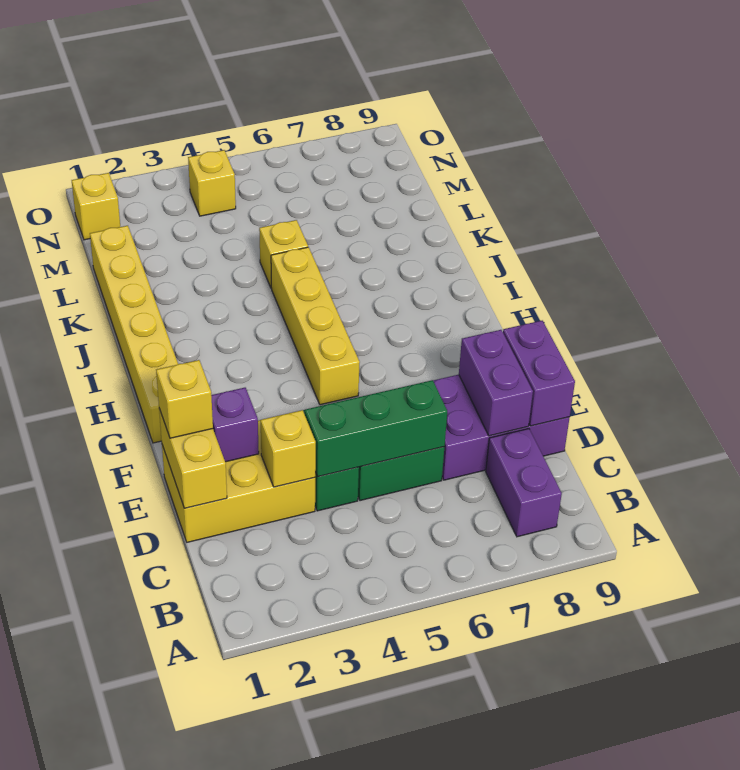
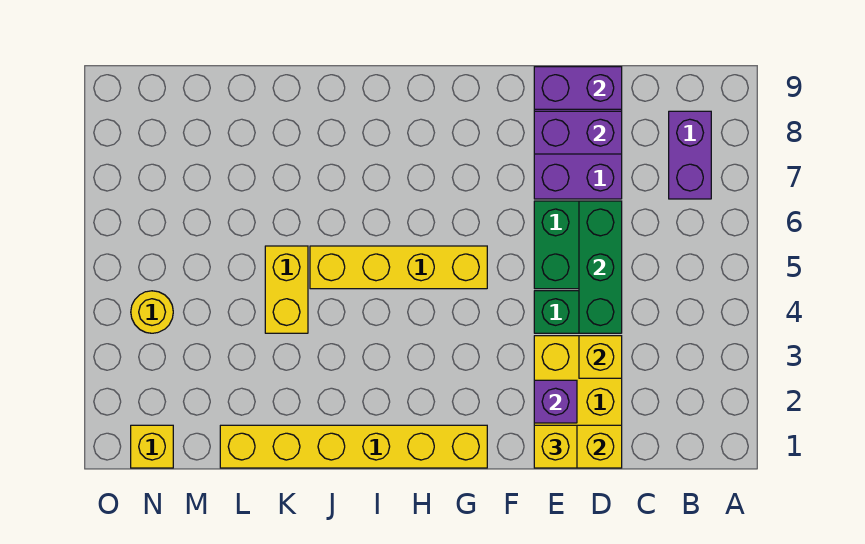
purple 1x2 brick [486,429,562,537] -> purple 1x2 brick turned to [669,111,711,199]
yellow 1x1 brick [259,220,308,287] -> yellow 1x2 brick [265,246,308,333]
yellow 1x1 brick [188,150,236,216] -> yellow 1x1 round brick [131,291,173,333]

